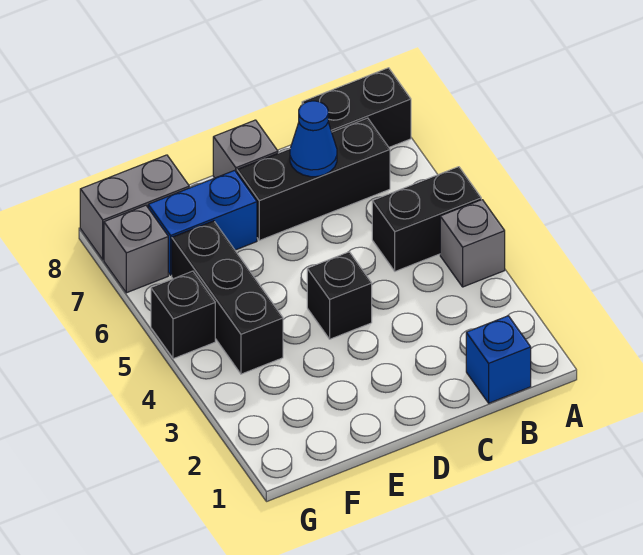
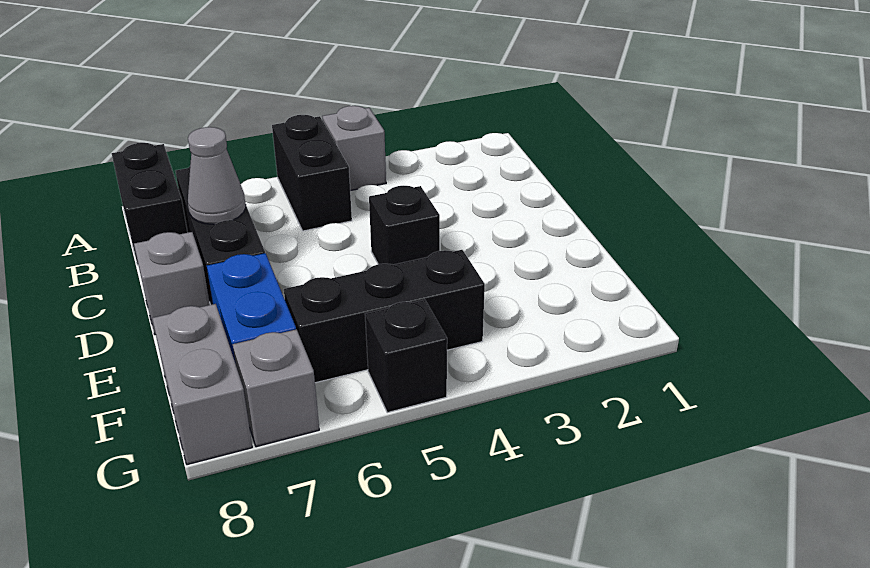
blue 1x1 brick [466,316,531,403] -> none
blue 1x1 cone [290,101,337,177] -> grey 1x1 cone [188,127,246,224]

